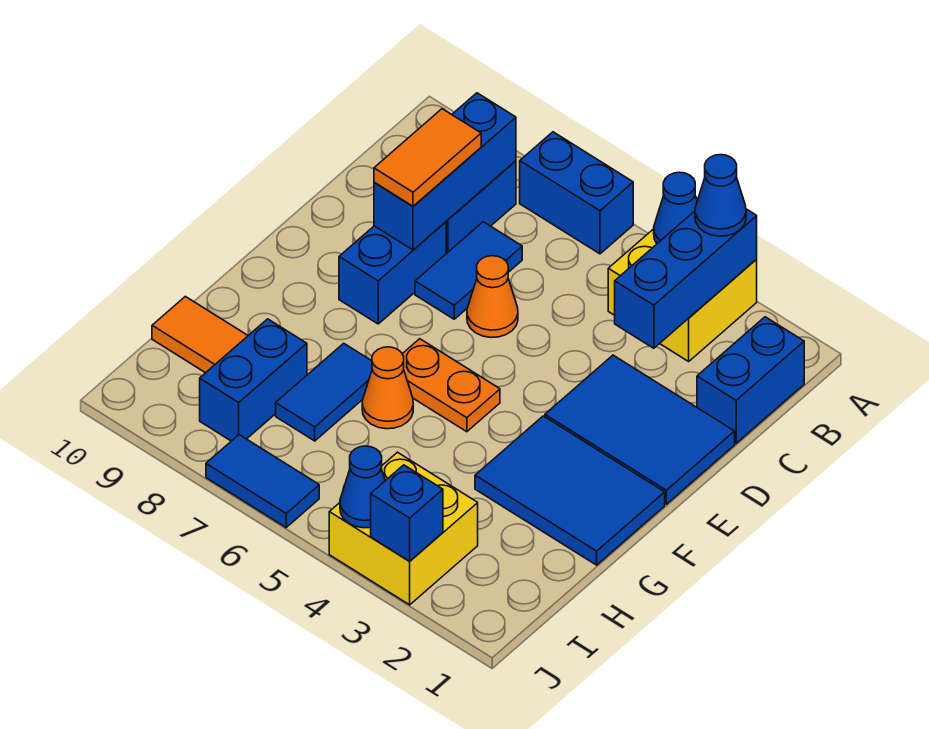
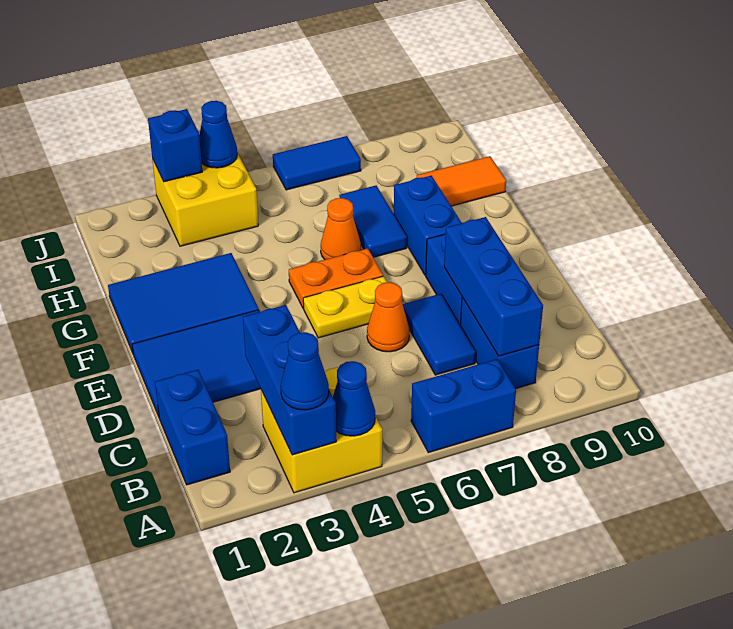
orange 1x2 tile [374,109,481,206] -> none
none -> yellow 1x2 plate [303,276,387,338]
blue 1x2 brick [200,319,307,441] -> blue 1x2 brick moved to [394,176,462,275]

